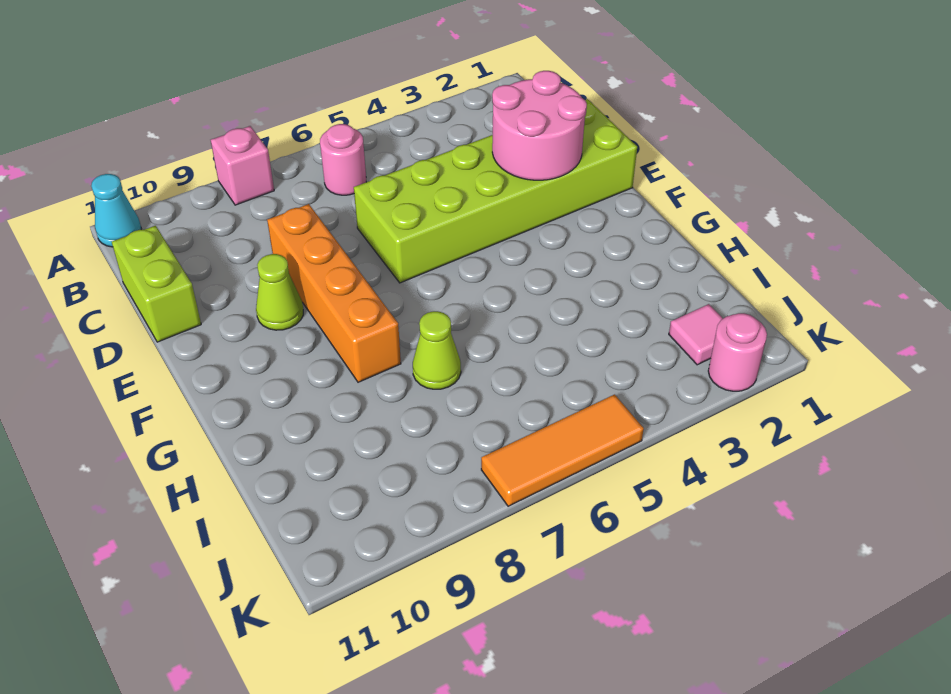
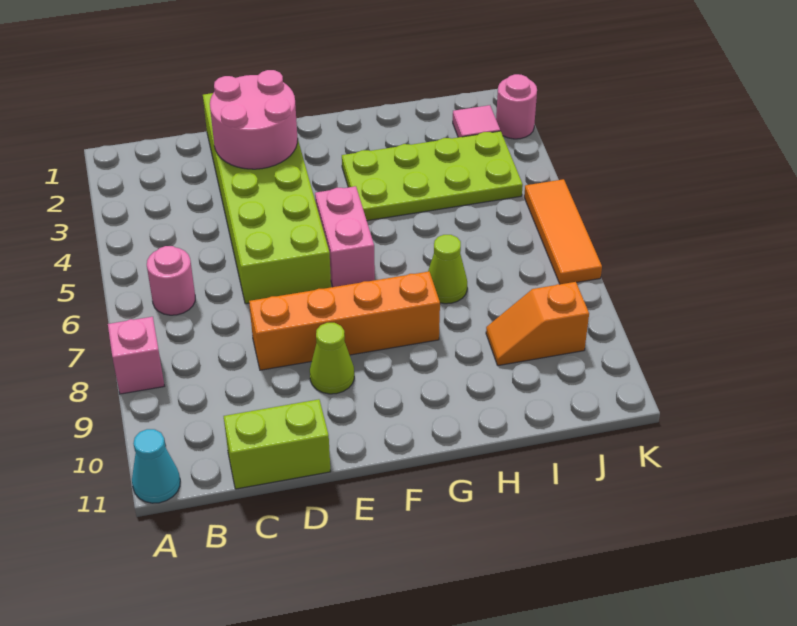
none -> pink 1x2 brick [315,186,375,287]
none -> lime 2x4 plate [342,131,523,221]
none -> orange 1x2 slope [486,282,589,366]

